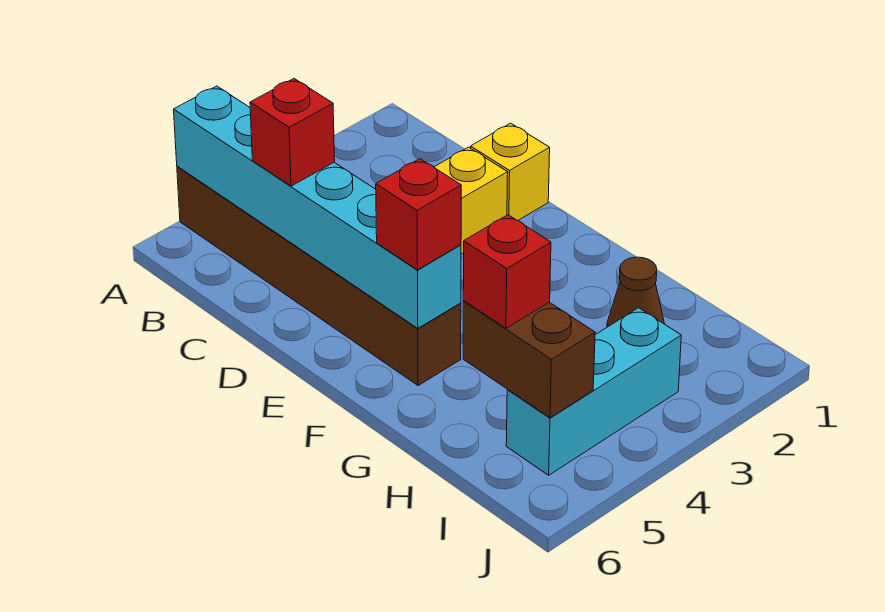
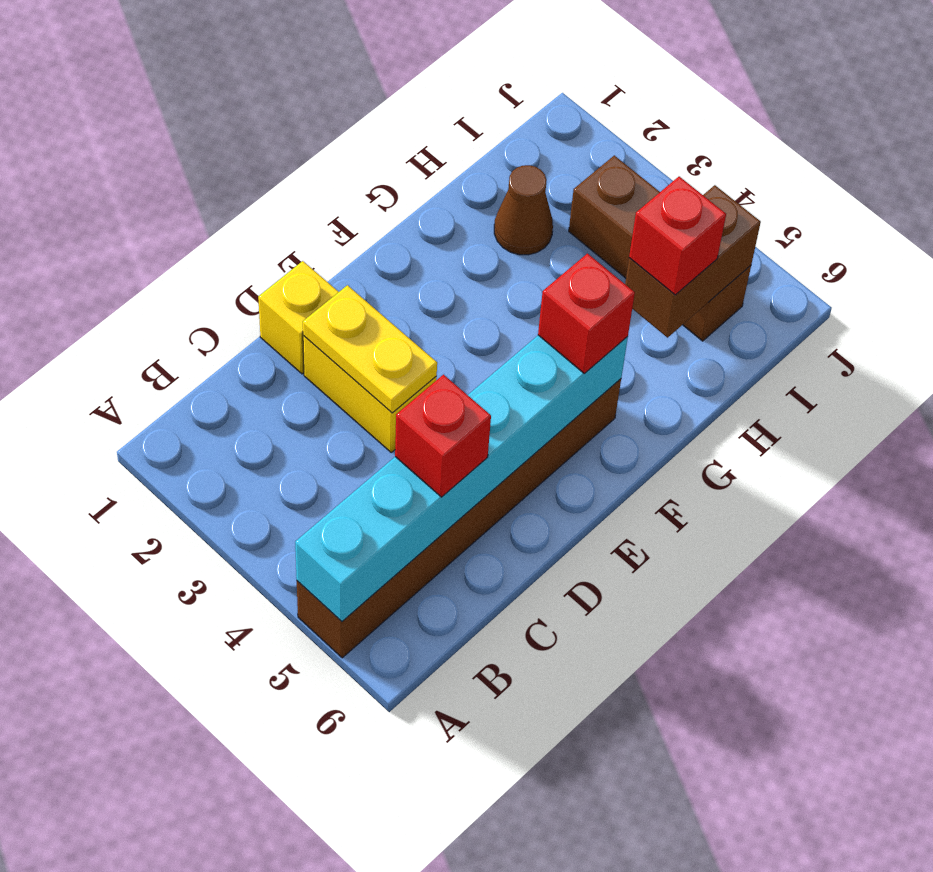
none -> yellow 1x2 plate [303,285,437,413]
cyan 1x3 brick [506,308,681,475] -> brown 1x3 brick [569,155,751,341]

